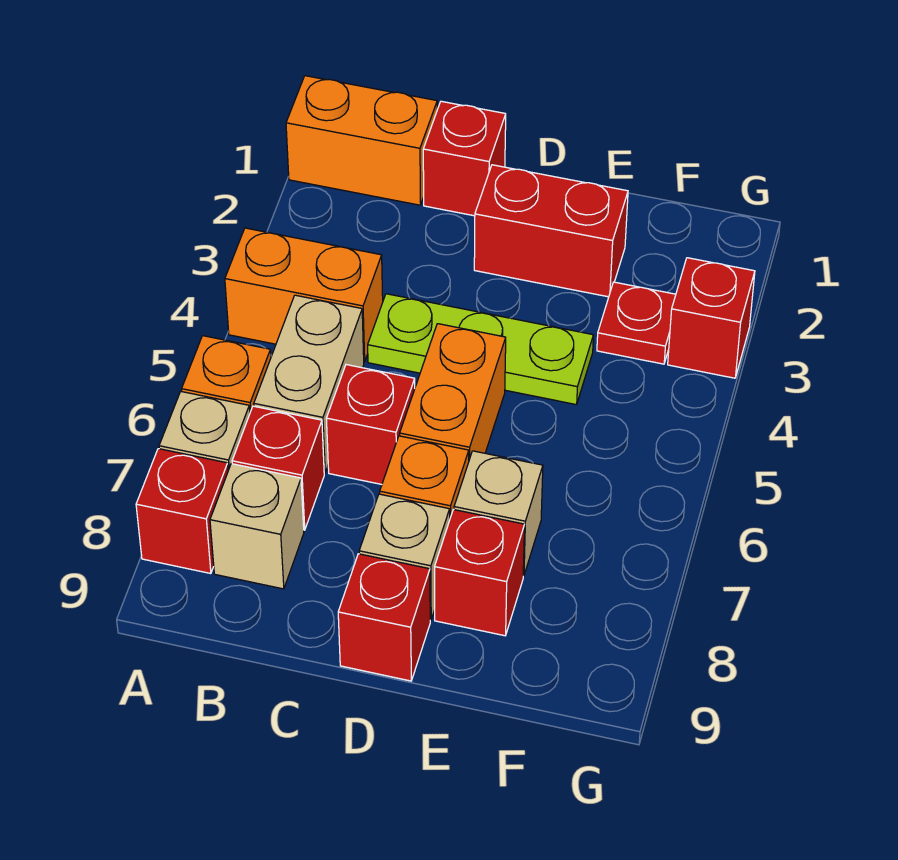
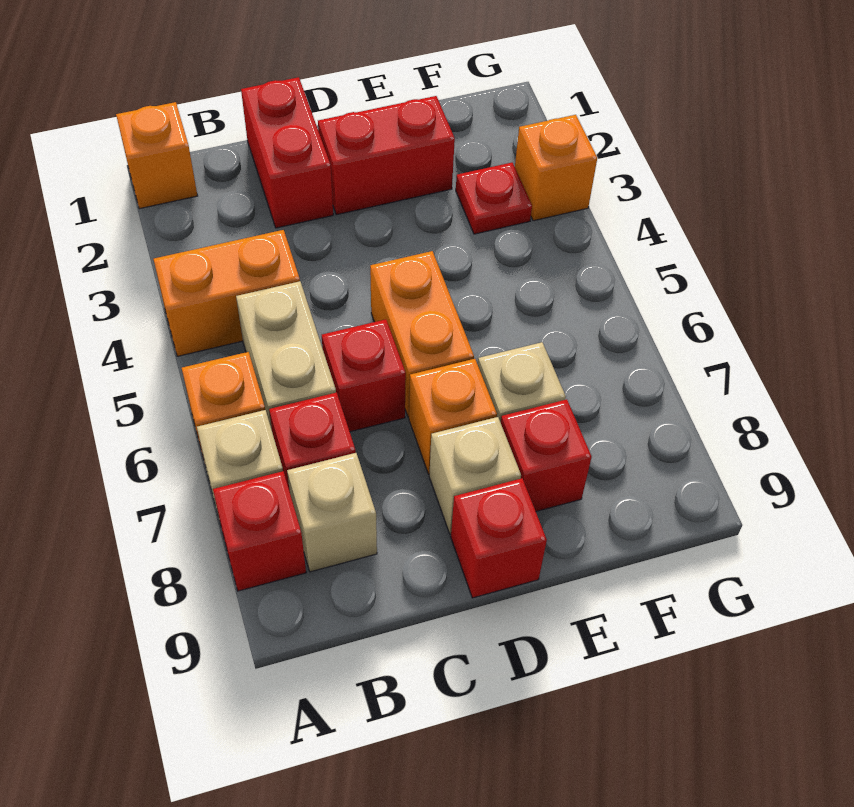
orange 1x2 brick [286,76,437,205] -> orange 1x1 brick [116,102,197,209]
red 1x1 brick [423,101,506,216] -> red 1x2 brick [241,77,333,228]
lime 1x3 plate [368,294,593,405] -> none
red 1x1 brick [668,258,755,378] -> orange 1x1 brick [515,115,597,221]

